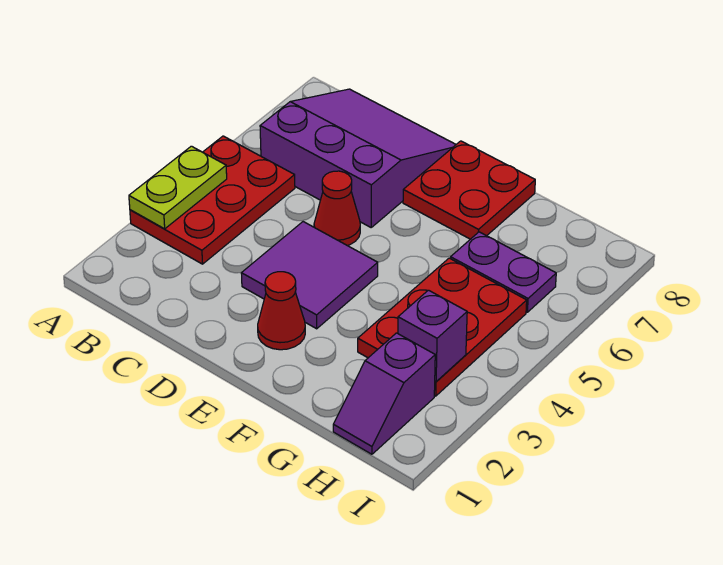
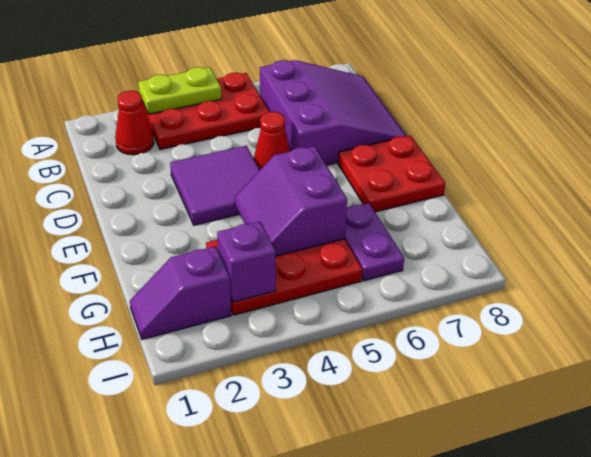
red 1x1 cone [258,272,305,350] -> red 1x1 cone moved to [115,91,154,155]
none -> purple 2x2 slope [235,146,347,256]

